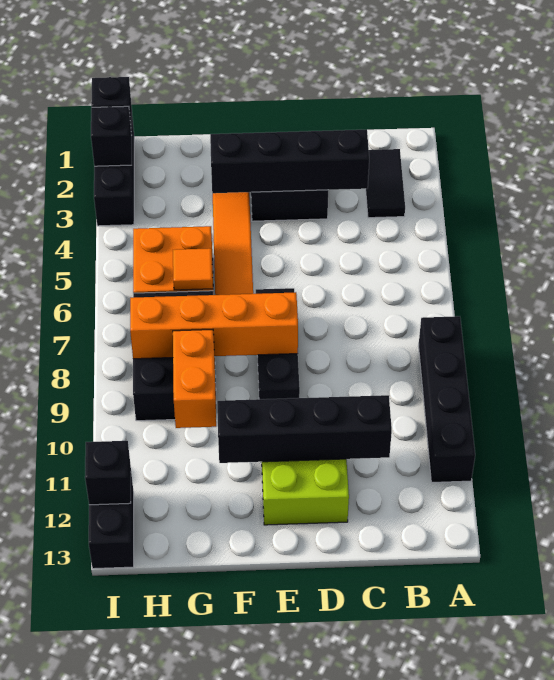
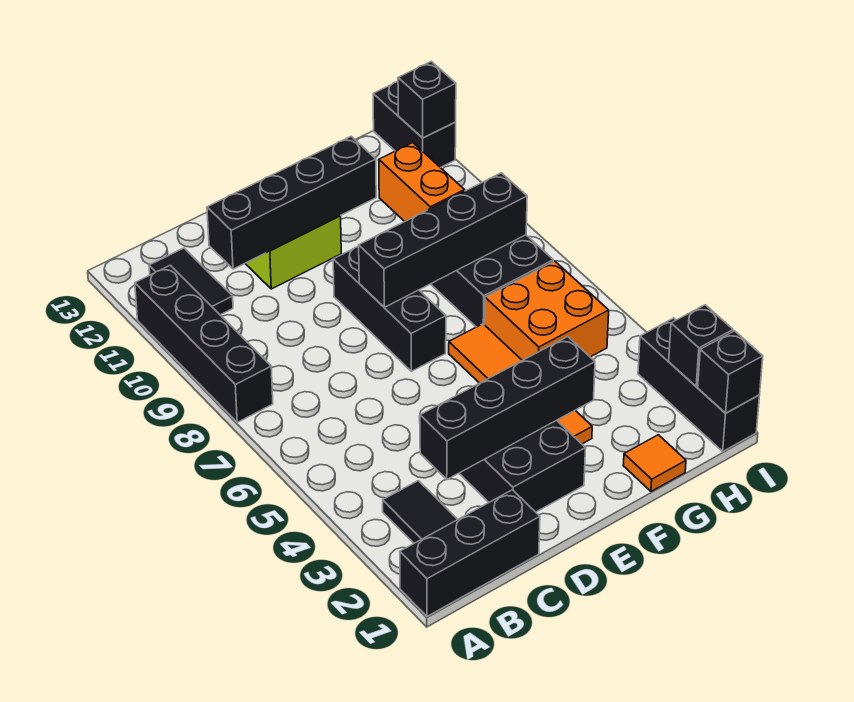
none -> black 1x3 brick [400,490,540,616]
none -> black 1x2 tile [149,248,233,315]
orange 1x4 brick [130,292,298,359] -> black 1x4 brick [359,173,527,307]
orange 1x1 tile [173,248,213,290] -> orange 1x1 tile moved to [623,435,686,491]

